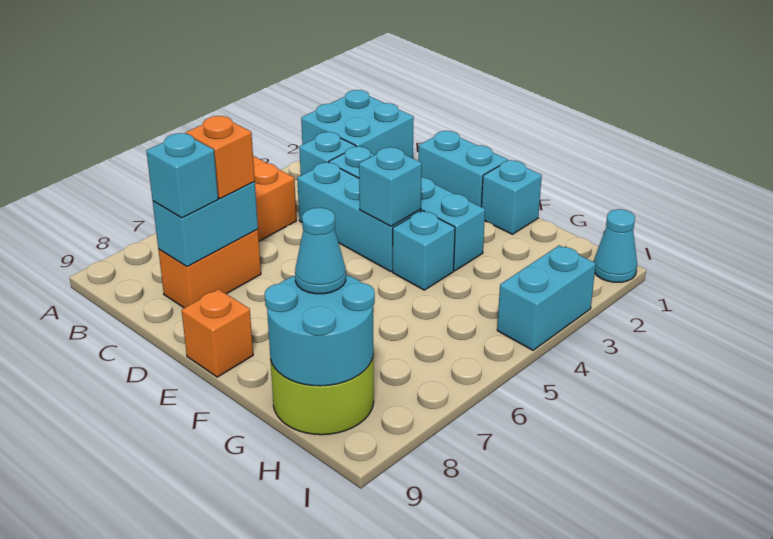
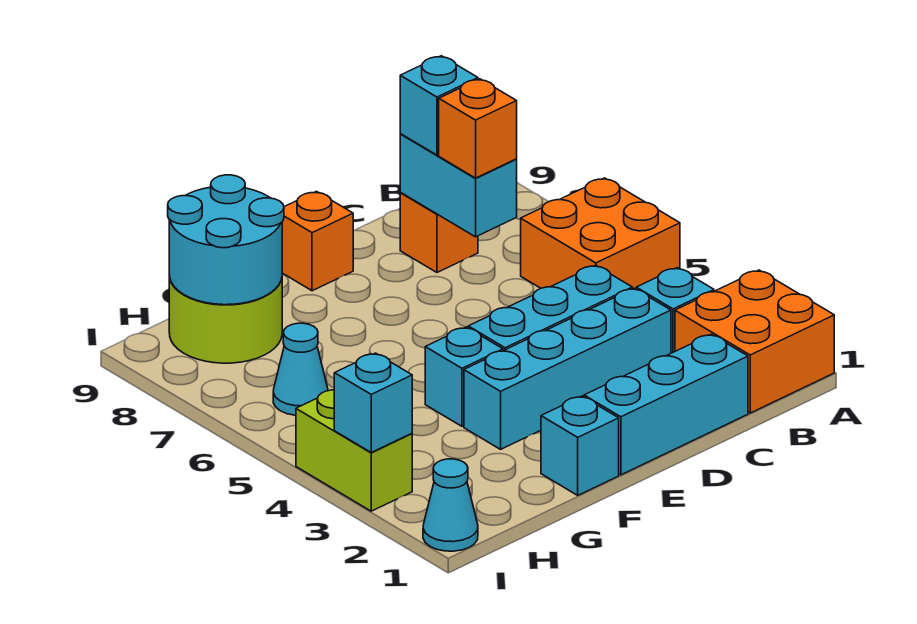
cyan 2x2 brick [301,90,414,158] -> orange 2x2 brick [675,270,834,413]
orange 1x2 brick [158,229,261,308] -> orange 1x1 brick [400,193,478,272]
cyan 1x2 brick [418,131,508,207] -> cyan 1x3 brick [584,334,748,475]
cyan 1x1 brick [359,147,422,226] -> cyan 1x1 brick moved to [334,353,412,452]
cyan 1x1 cone [295,208,346,294] -> cyan 1x1 cone moved to [273,323,328,415]
cyan 1x2 brick [497,245,596,350] -> lime 1x2 brick [296,390,412,511]

